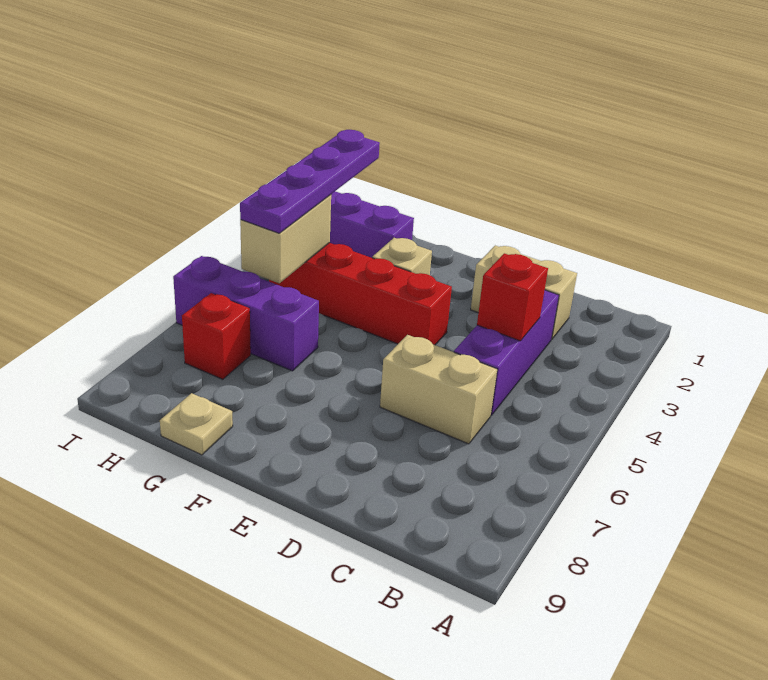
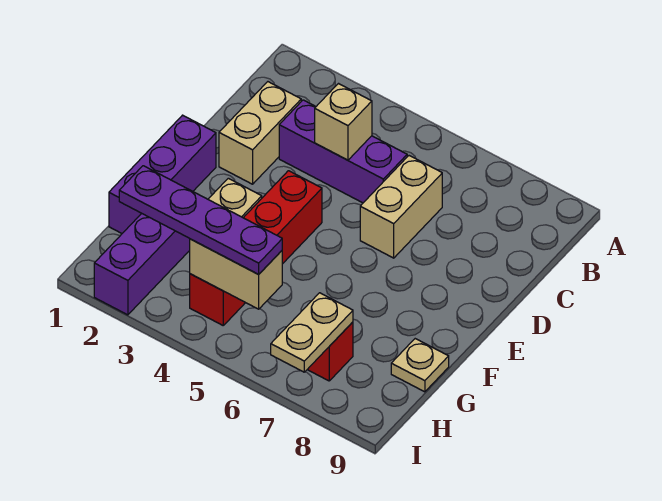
red 1x1 brick [477,253,548,341] -> tan 1x1 brick [315,84,372,160]
purple 1x3 brick [173,256,319,371] -> purple 1x3 brick moved to [109,115,216,233]
none -> tan 1x2 plate [271,293,353,372]

